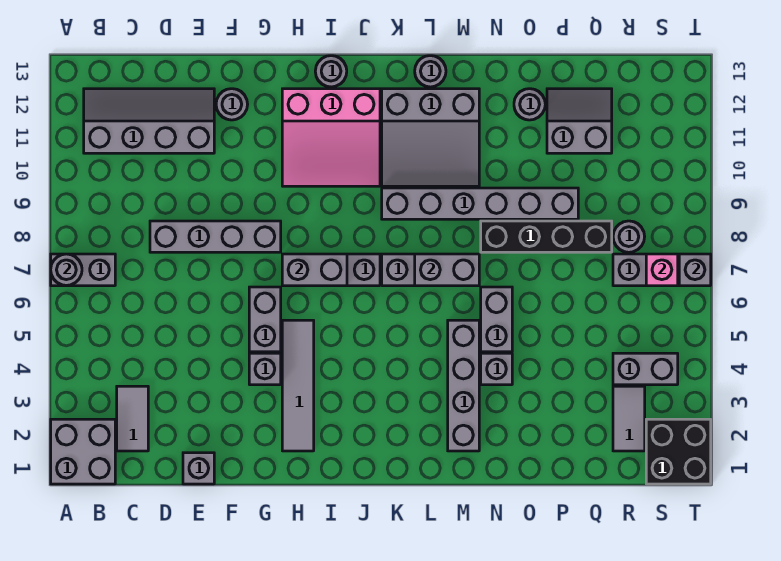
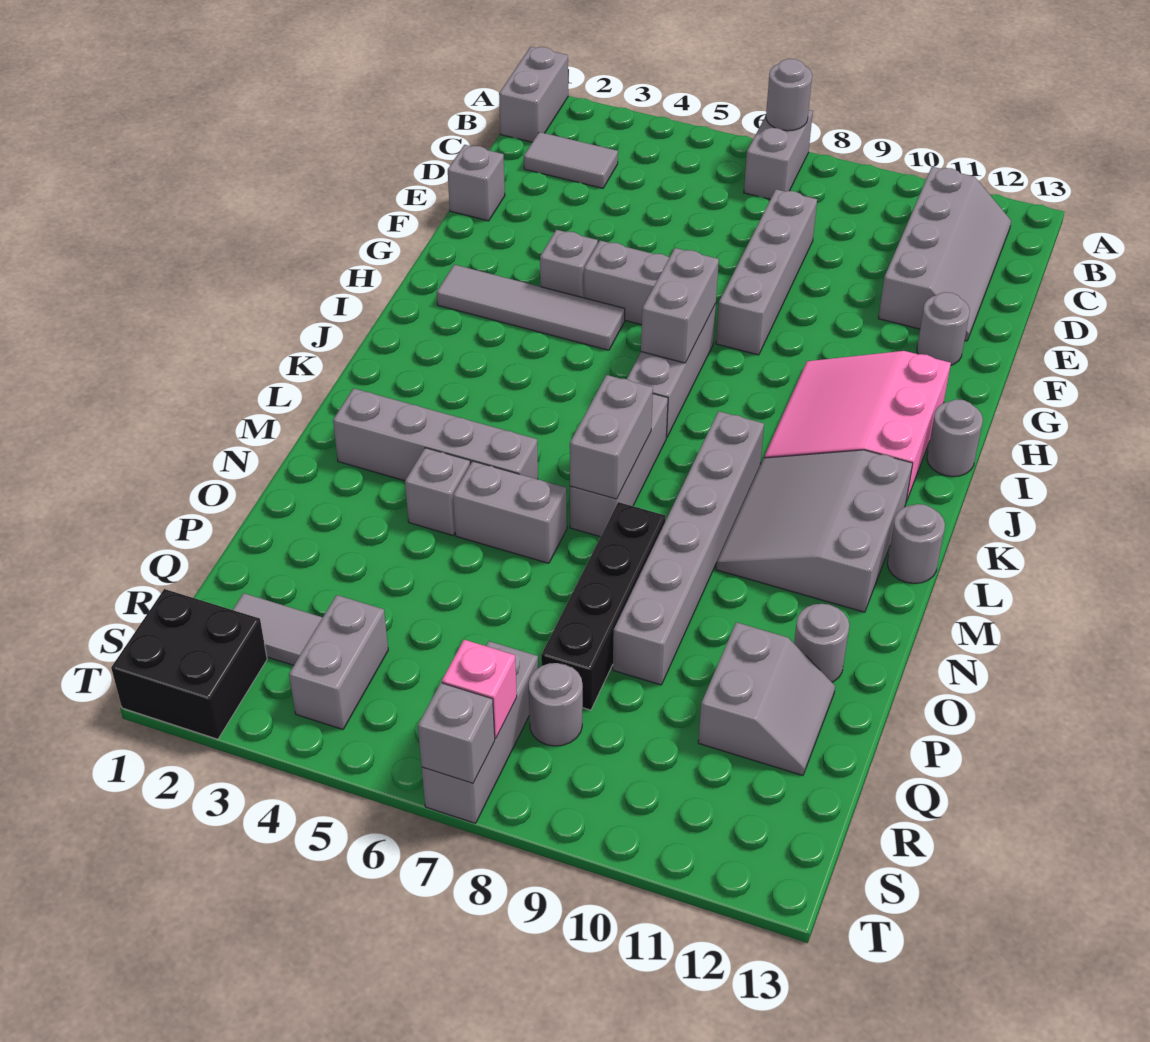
grey 2x2 brick [51,419,115,484] -> grey 1x2 brick [499,47,568,142]

